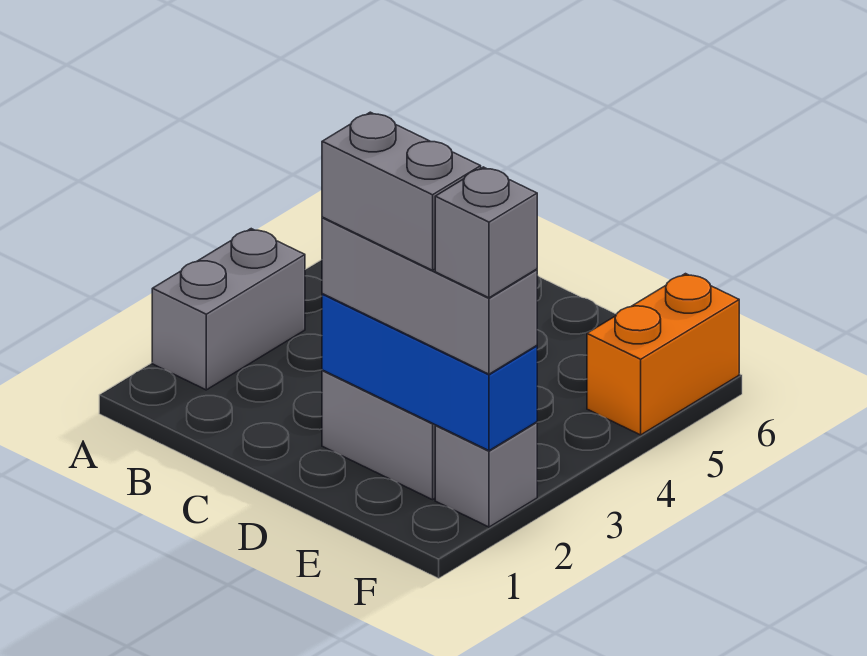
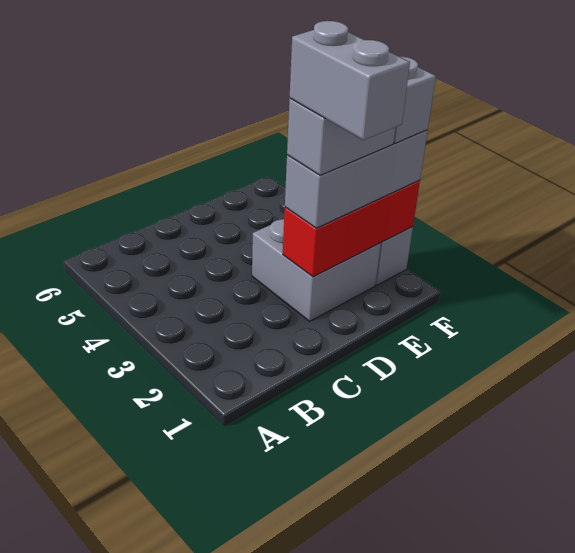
grey 1x2 brick [152,229,305,390] -> grey 1x2 brick moved to [289,21,410,140]
blue 1x3 brick [322,294,537,451] -> red 1x3 brick [283,180,420,277]
orange 1x2 brick [587,274,739,435] -> none

